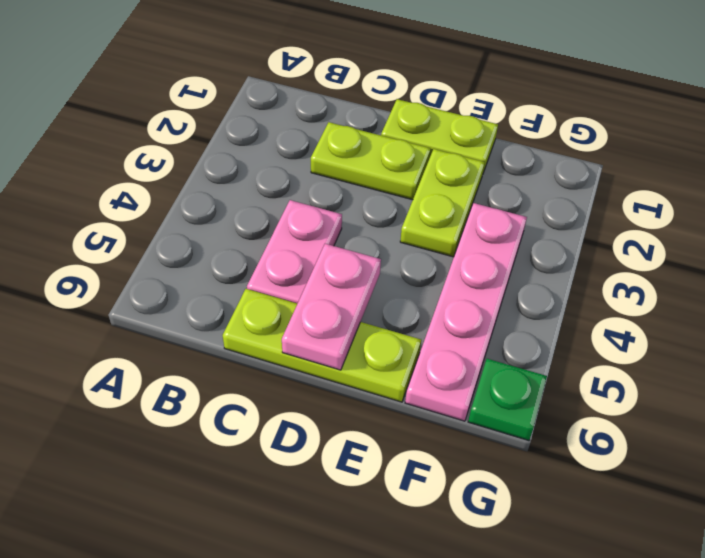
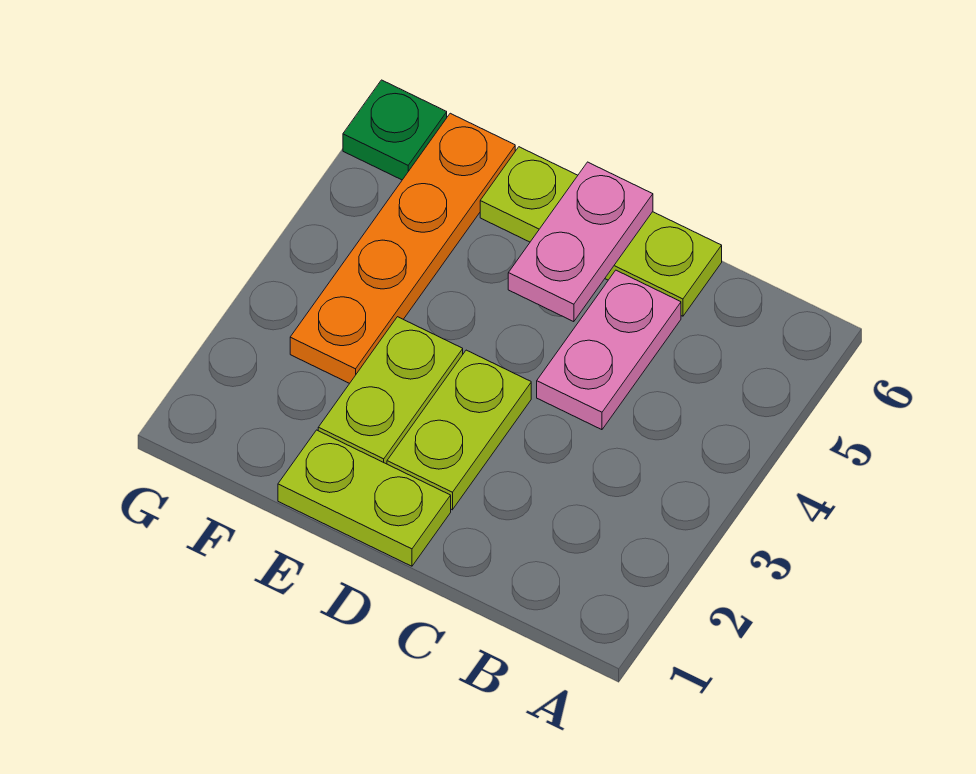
lime 1x2 plate [311,122,431,200] -> lime 1x2 plate turned to [387,350,531,510]
pink 1x4 plate [405,203,527,421] -> orange 1x4 plate [290,113,515,383]

